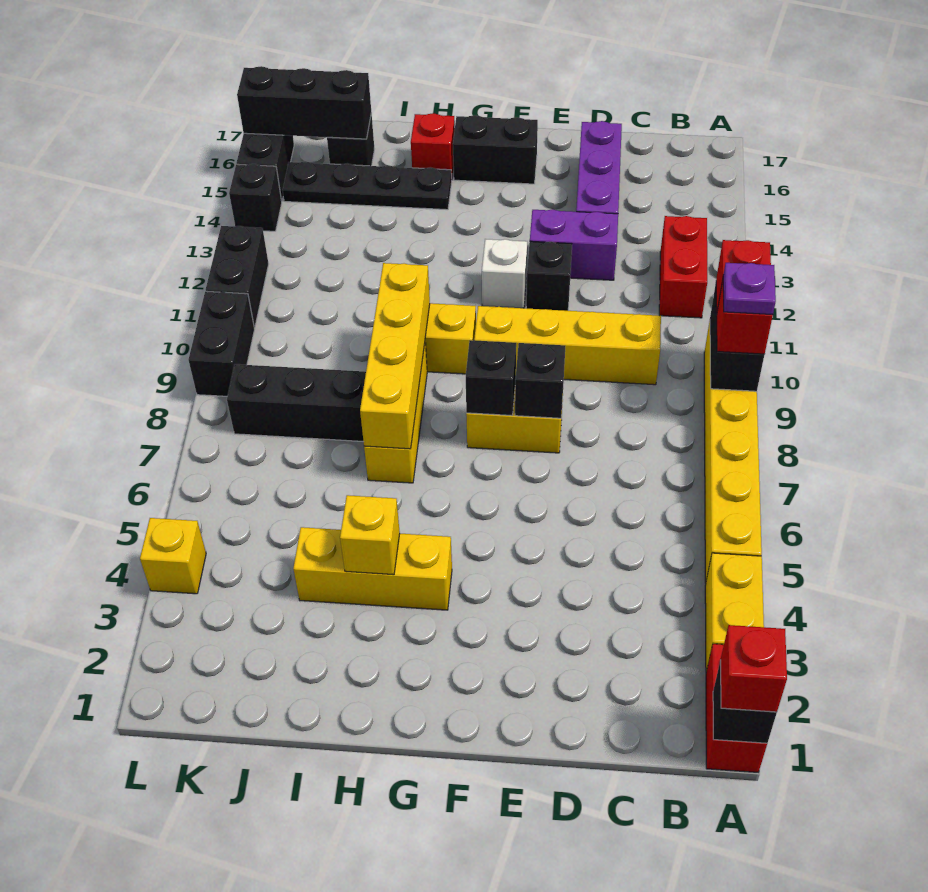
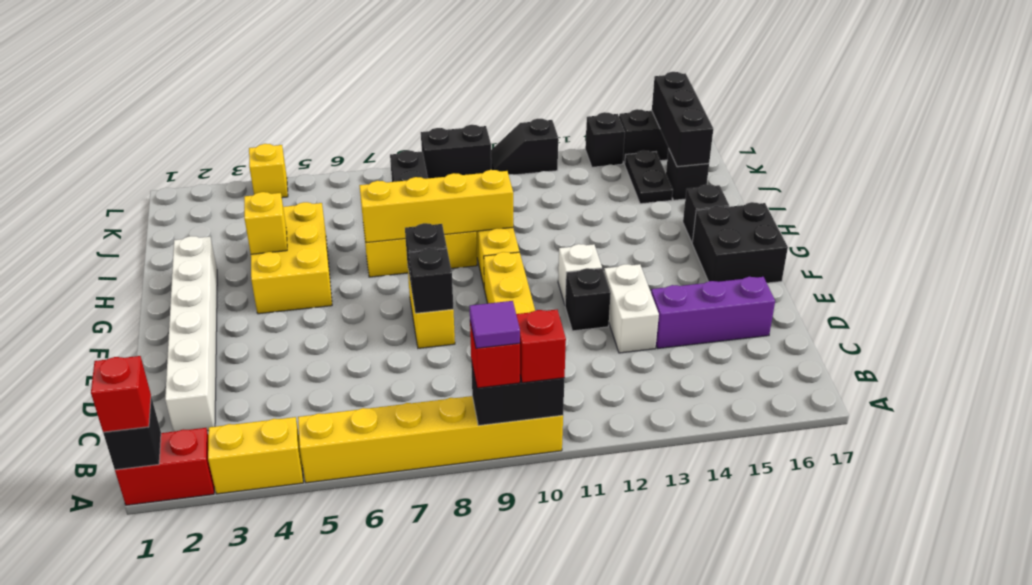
purple 1x1 plate [723,263,776,315] -> purple 1x1 tile [470,301,520,348]
red 1x2 brick [659,216,707,318] -> none
none -> white 1x6 brick [165,236,217,432]
purple 1x2 brick [530,209,618,280] -> white 1x2 brick [604,264,659,353]
black 1x2 brick [453,115,538,184] -> black 2x2 brick [692,202,788,283]
yellow 1x3 brick [293,527,452,610] -> yellow 2x3 brick [251,202,332,314]
black 1x4 plate [282,162,452,210] -> black 1x2 plate [625,150,673,204]
red 1x1 brick [411,113,455,176] -> black 1x1 brick [683,184,729,242]
black 1x2 brick [206,226,269,328] -> black 1x2 slope [491,119,558,175]

